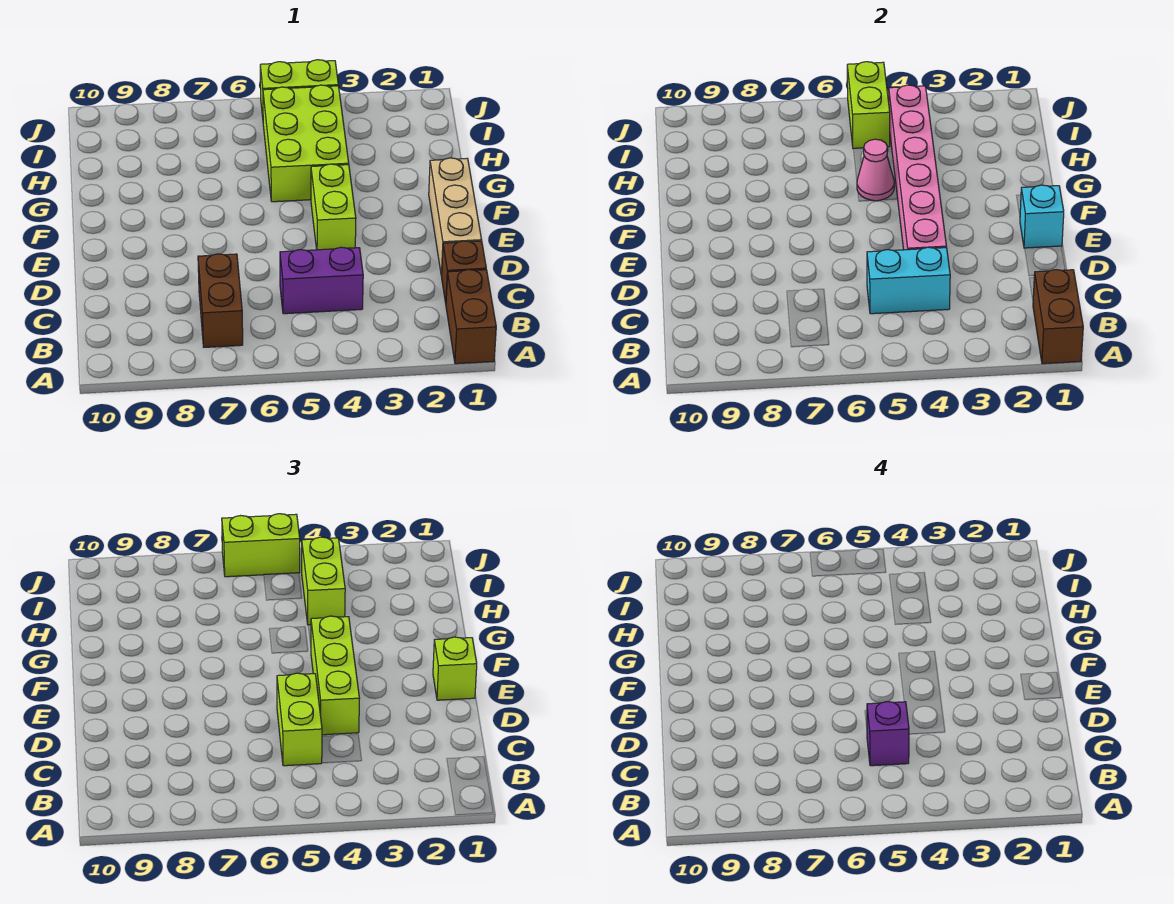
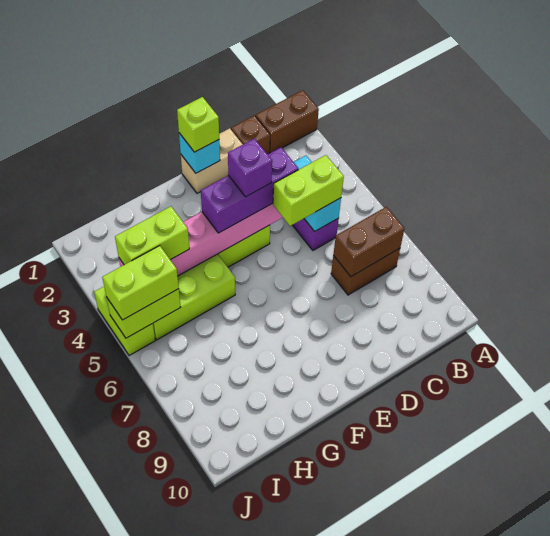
brown 1x2 brick [1033,270,1083,364] -> brown 1x2 brick moved to [333,207,404,277]
purple 1x1 brick [867,702,909,766] -> purple 1x1 brick moved to [228,139,272,197]
tan 1x3 brick [429,158,482,276] -> tan 1x2 brick [181,128,243,193]
lime 1x3 brick [311,616,359,735] -> purple 1x3 brick [201,147,298,233]
pink 1x1 cone [857,139,894,201] -> none
lime 1x2 brick [222,514,300,577] -> lime 1x2 brick turned to [102,246,179,320]

